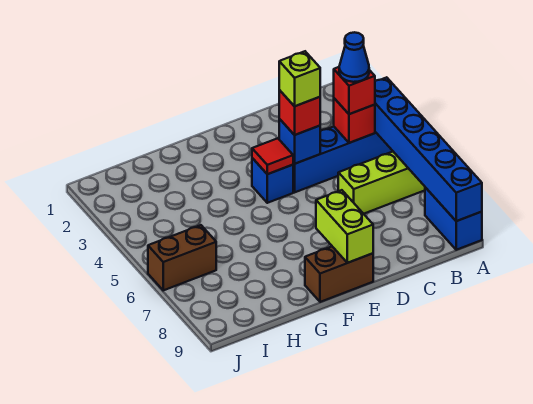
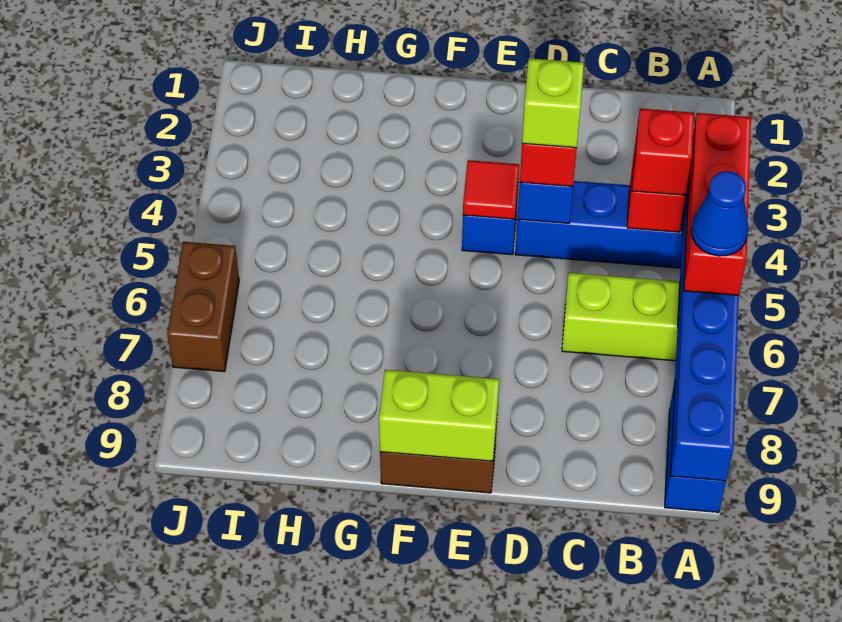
none -> red 1x3 brick [684,113,751,295]
blue 1x1 cone [339,32,369,82] -> blue 1x1 cone moved to [691,171,749,256]
lime 1x2 brick [316,190,373,263] -> lime 1x2 brick turned to [379,370,499,461]
brown 1x2 brick [148,225,216,290] -> brown 1x2 brick turned to [167,242,239,372]

